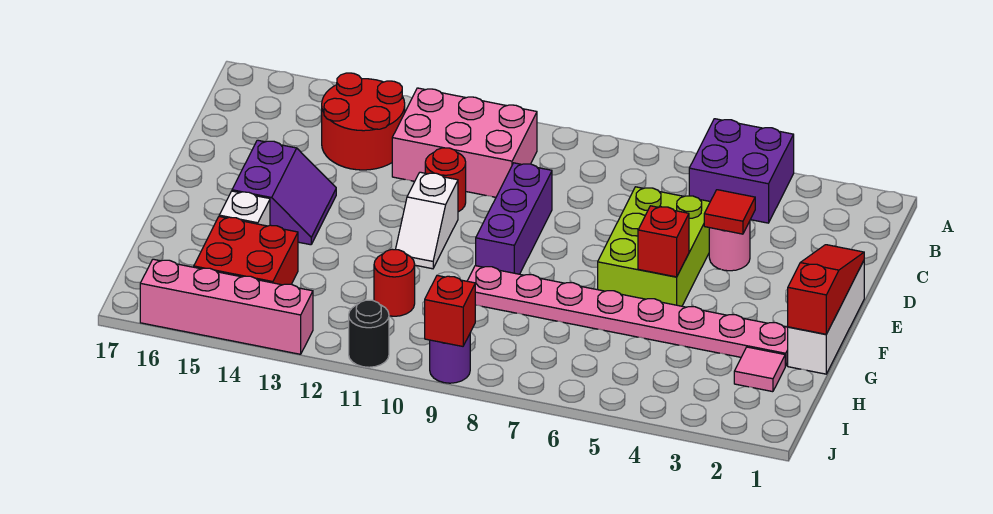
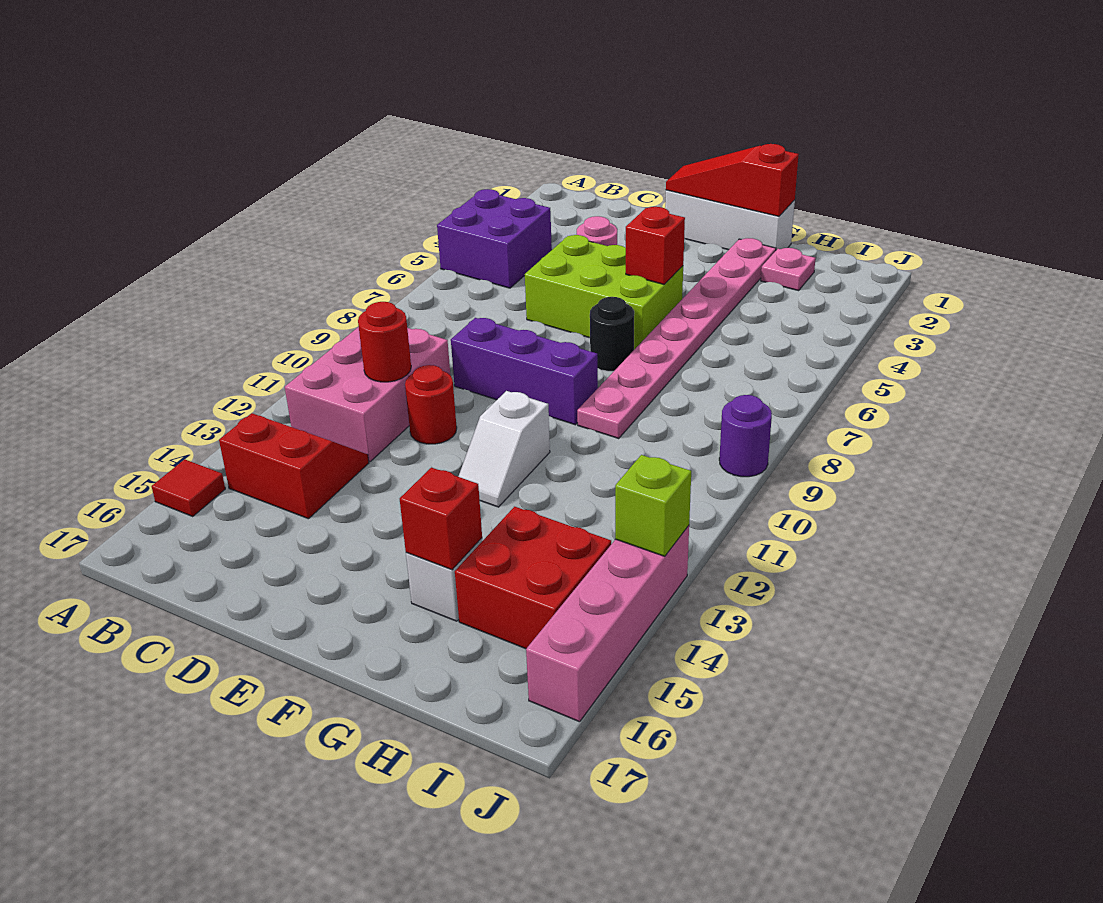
red 2x2 round brick [322,73,405,170] -> red 2x2 slope [219,413,369,519]
red 1x1 tile [704,190,755,234] -> red 1x1 tile moved to [151,459,225,516]
white 1x2 slope [396,172,458,269] -> white 1x2 slope turned to [458,391,550,507]
purple 2x2 slope [232,140,336,245] -> none
pink 1x1 tile [734,347,785,392] -> pink 1x1 plate [761,248,816,291]
red 1x1 round brick [374,249,415,316] -> red 1x1 round brick moved to [358,302,411,382]
red 1x1 brick [425,275,475,346] -> red 1x1 brick moved to [400,467,482,570]
black 1x1 round brick [349,300,389,367] -> black 1x1 round brick moved to [590,297,634,371]
none -> lime 1x1 brick [615,455,691,556]

